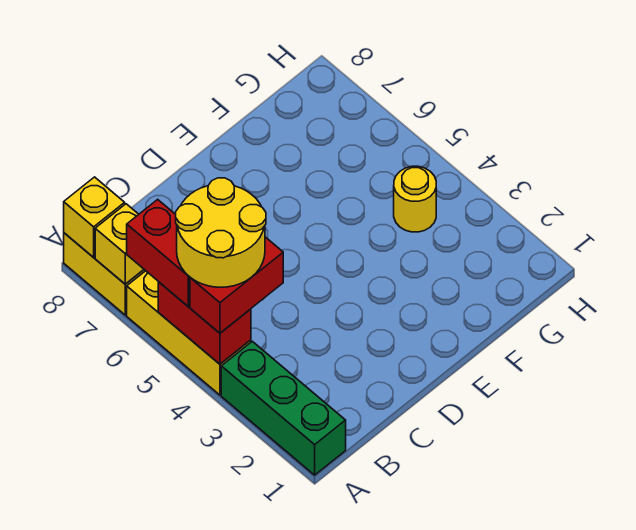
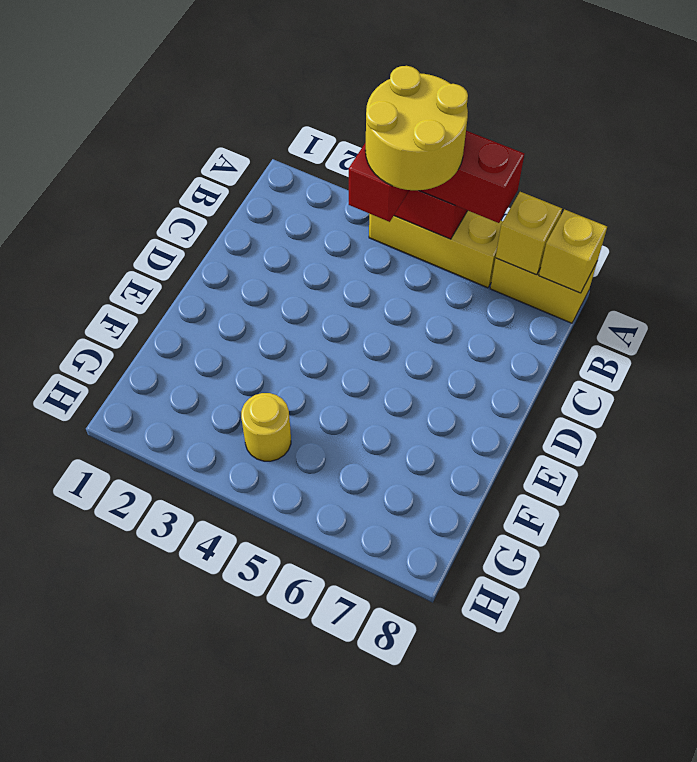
green 1x3 brick [221,341,346,475] -> none

